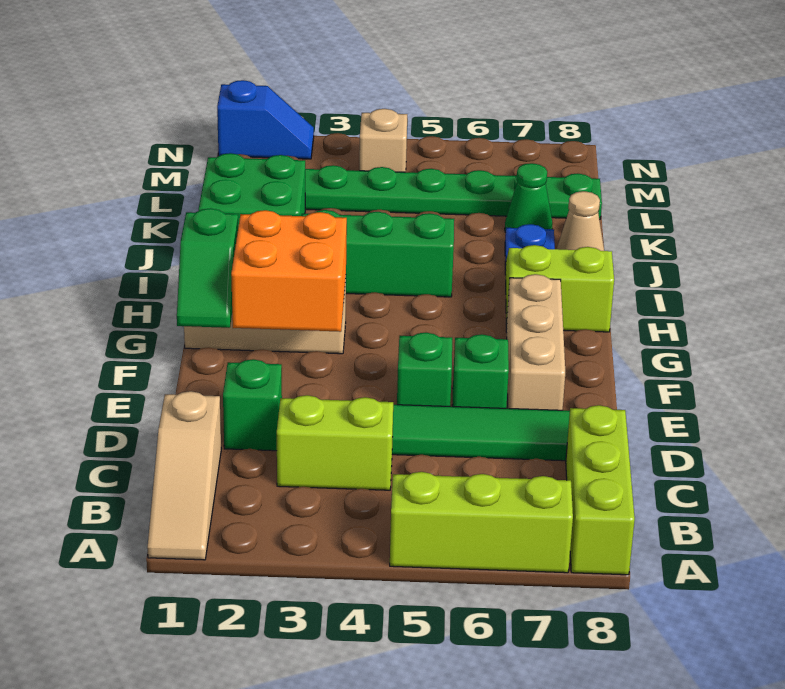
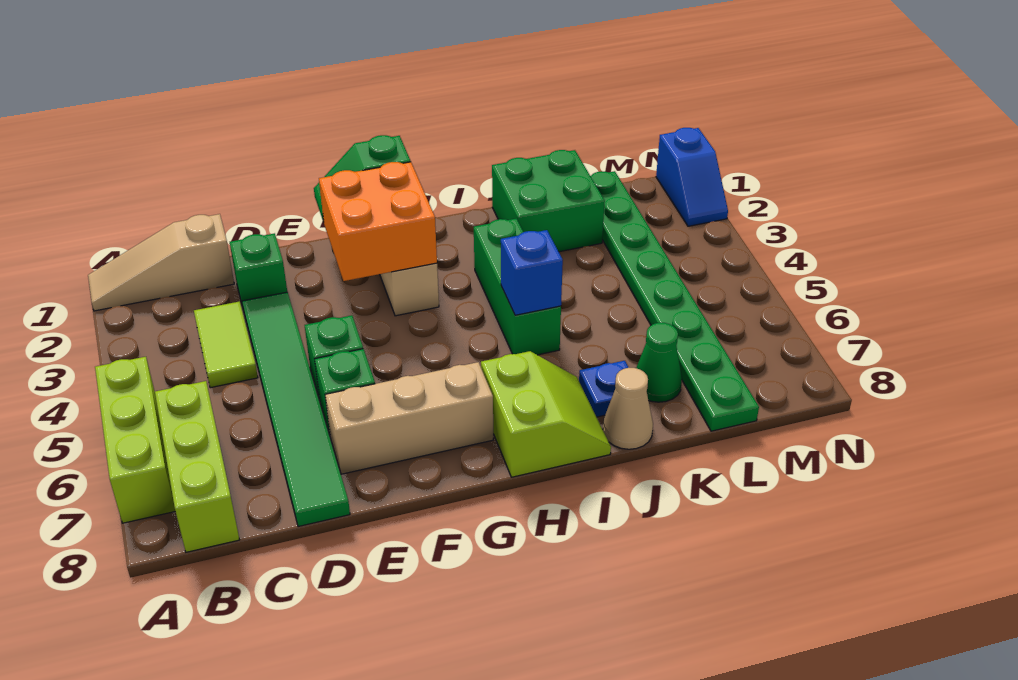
lime 1x3 brick [566,405,635,575] -> lime 1x3 brick turned to [155,381,240,552]
lime 1x2 brick [277,395,393,490] -> lime 1x2 tile [194,301,258,388]
none -> blue 1x1 brick [501,230,563,315]
tan 1x1 brick [359,109,407,172] -> none

